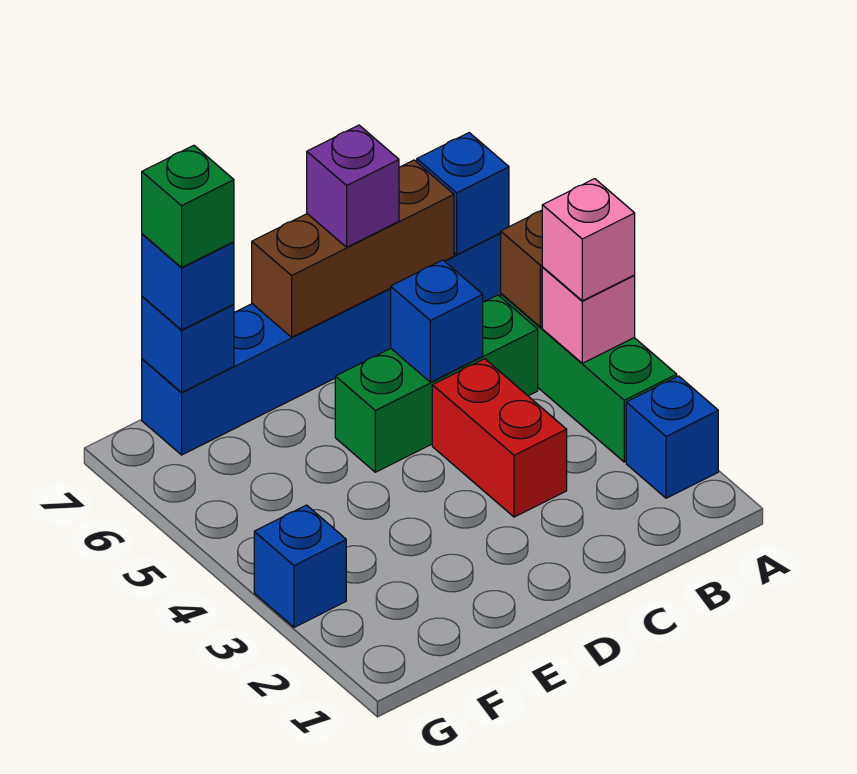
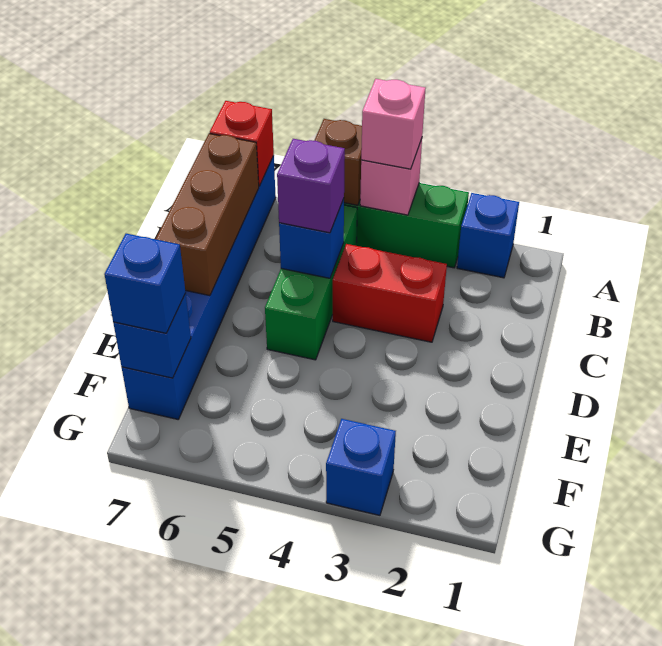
blue 1x1 brick [417,133,509,254] -> red 1x1 brick [210,101,274,186]
purple 1x1 brick [307,125,399,247] -> purple 1x1 brick moved to [277,139,345,233]
green 1x1 brick [142,145,234,267] -> none

